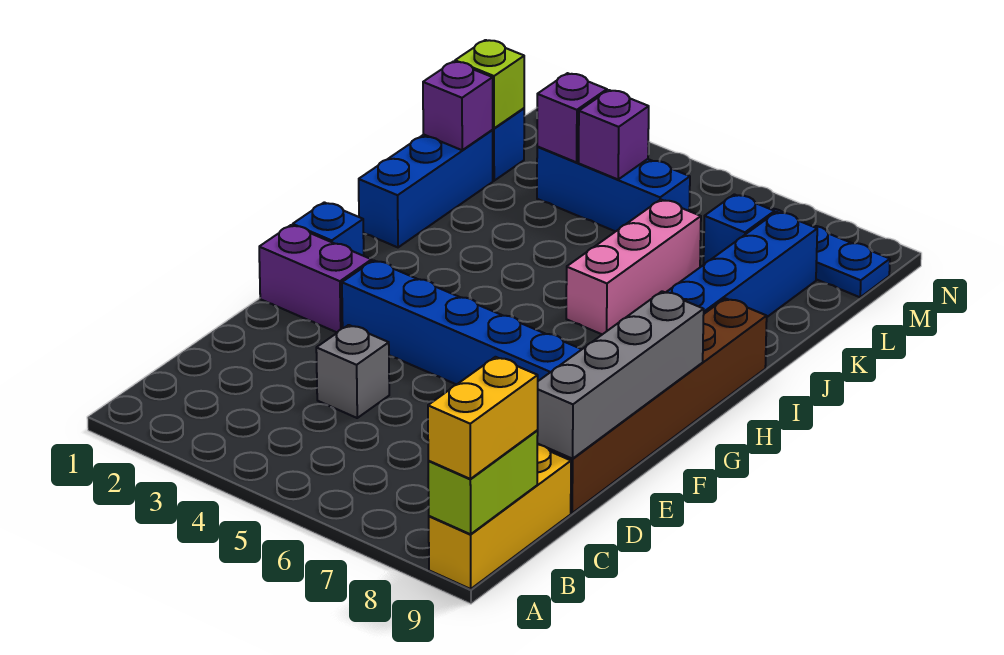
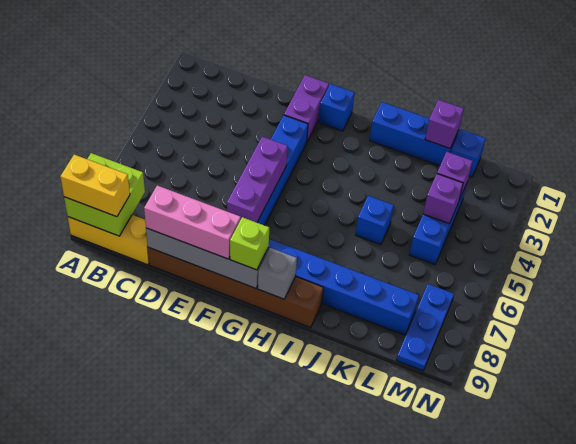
lime 1x2 brick [428,431,538,534] -> lime 2x2 brick [64,153,145,236]
grey 1x1 brick [316,325,389,418] -> grey 1x1 brick moved to [258,248,297,299]
none -> purple 1x3 brick [227,137,288,222]
pink 1x3 brick [566,200,701,334] -> pink 1x3 brick moved to [144,186,241,259]
lime 1x1 brick [455,40,524,128] -> lime 1x1 brick moved to [230,217,269,270]
blue 1x1 brick [704,194,775,264] -> blue 1x1 brick moved to [356,196,394,245]

